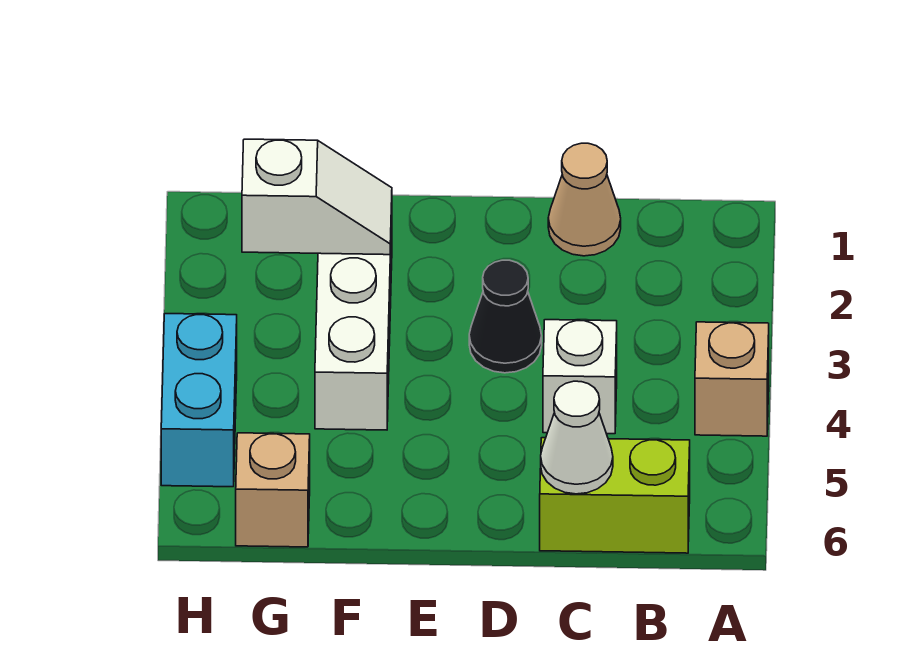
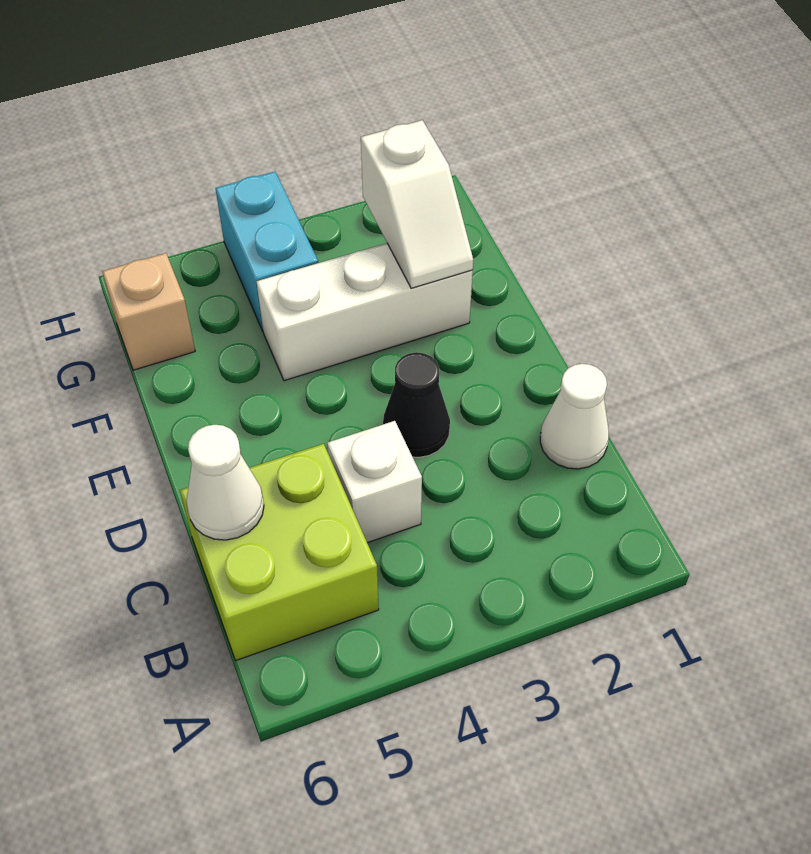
tan 1x1 brick [695,322,769,436] -> none
lime 1x2 brick [540,438,690,553] -> lime 2x2 brick [180,444,379,661]
tan 1x1 cone [548,143,621,256] -> white 1x1 cone [540,364,609,469]
cyan 1x2 brick [161,314,237,487] -> cyan 1x2 brick turned to [215,172,318,331]

